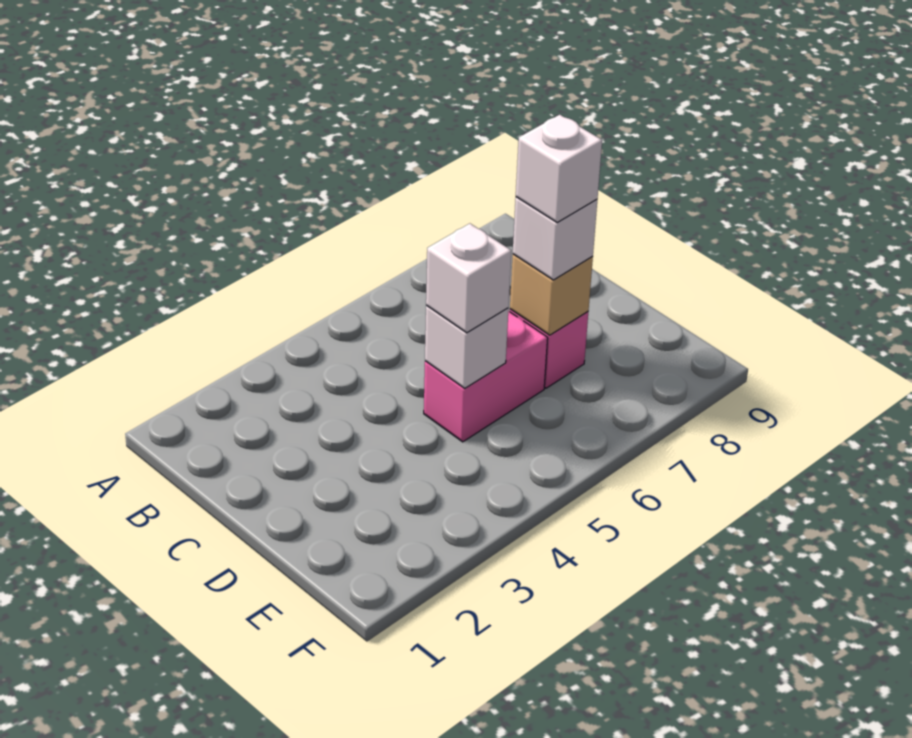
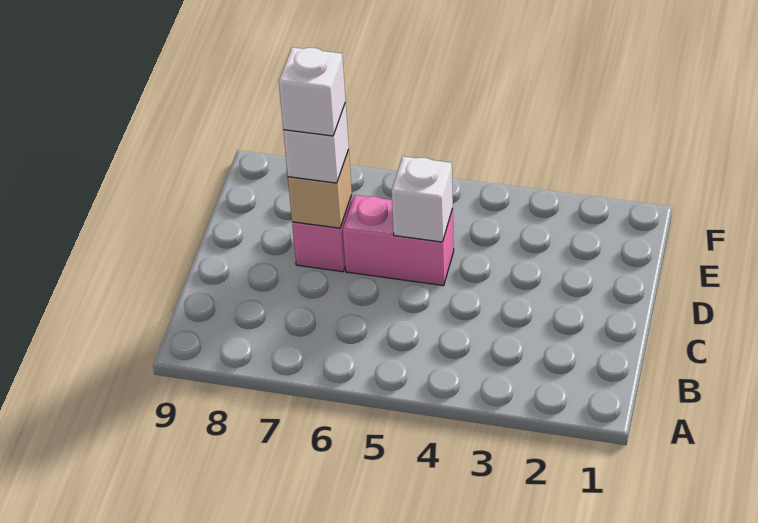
white 1x1 brick [426,224,511,333] -> none

